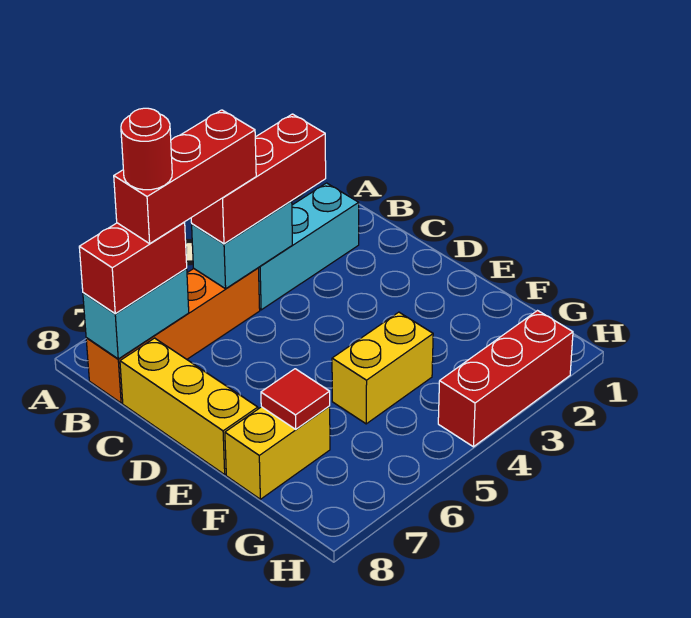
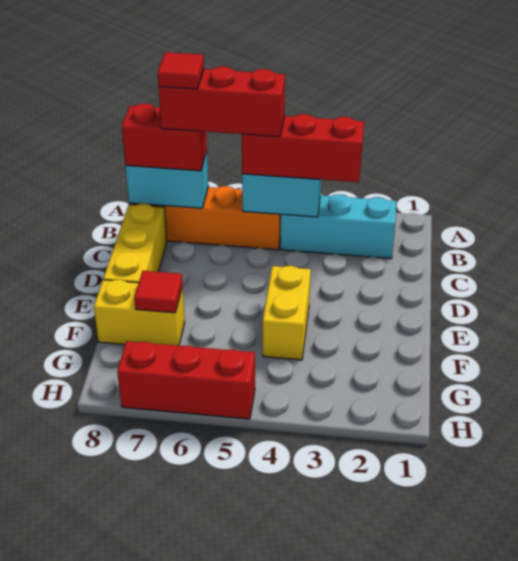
red 1x1 round brick [121,108,172,190] -> red 1x1 tile [157,52,204,89]
yellow 1x2 brick [332,312,433,424] -> yellow 1x2 brick turned to [263,266,311,360]
red 1x3 brick [438,311,573,447] -> red 1x3 brick moved to [117,341,255,419]

